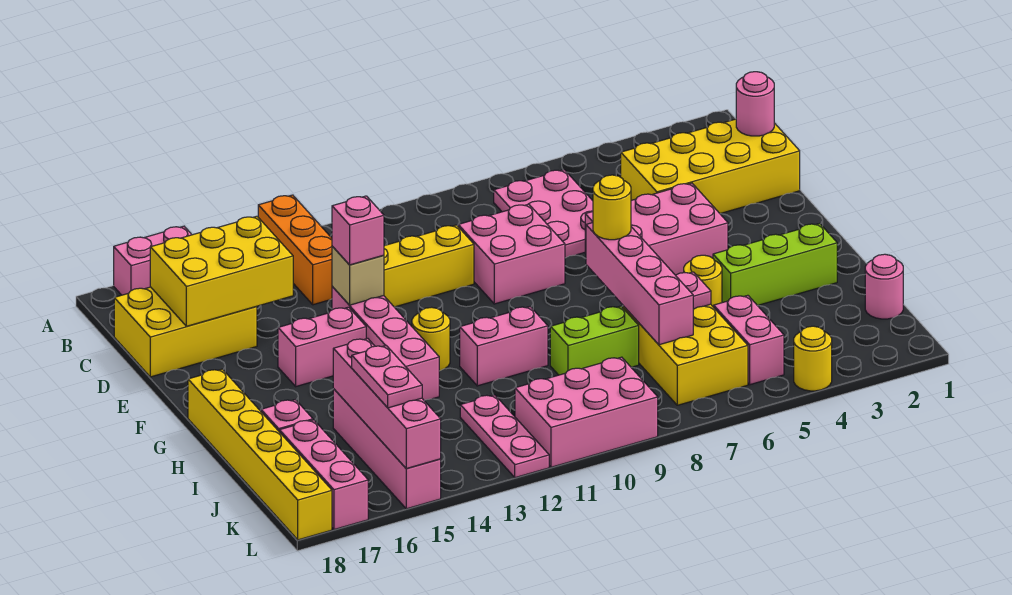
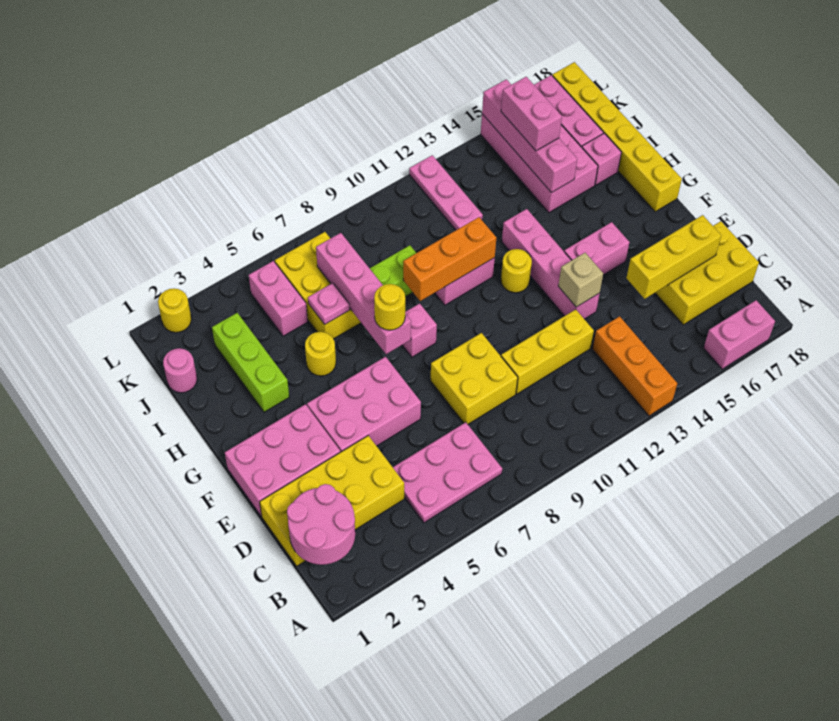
pink 2x3 plate [494,170,593,258] -> pink 2x3 plate turned to [393,422,502,523]
pink 1x1 round brick [736,72,774,136] -> pink 2x2 round brick [287,484,355,565]
yellow 2x3 brick [150,216,293,326] -> yellow 1x3 brick [627,215,721,299]
pink 2x2 brick [458,204,565,304] -> yellow 2x2 brick [430,333,518,424]
pink 1x1 brick [332,196,384,265] -> pink 1x1 brick moved to [402,303,437,357]
lime 1x3 brick [713,223,837,306] -> lime 1x3 brick turned to [212,313,289,412]
none -> orange 1x3 brick [403,217,496,301]
pink 1x4 brick [333,389,441,509] -> pink 2x4 brick [481,114,598,213]
pink 1x2 plate [352,345,422,408] -> pink 1x2 brick [501,77,562,151]
pink 2x3 brick [515,357,658,467] -> pink 2x3 brick moved to [225,404,340,516]
yellow 1x1 round brick [794,326,832,391] -> yellow 1x1 round brick moved to [158,288,191,333]

